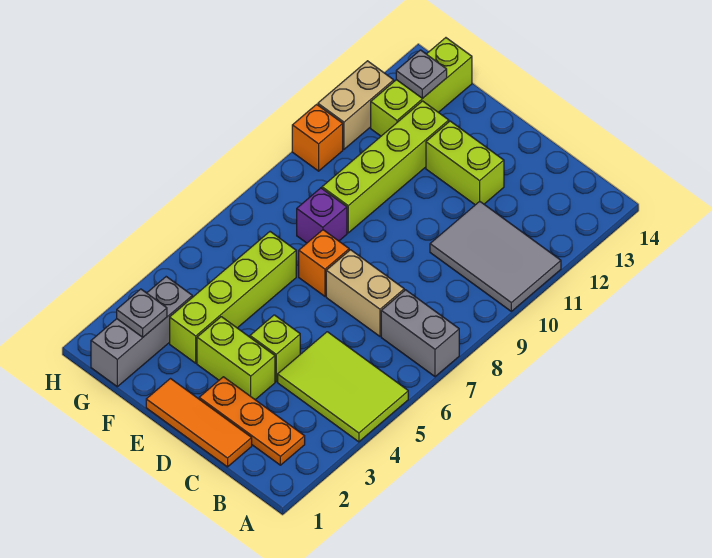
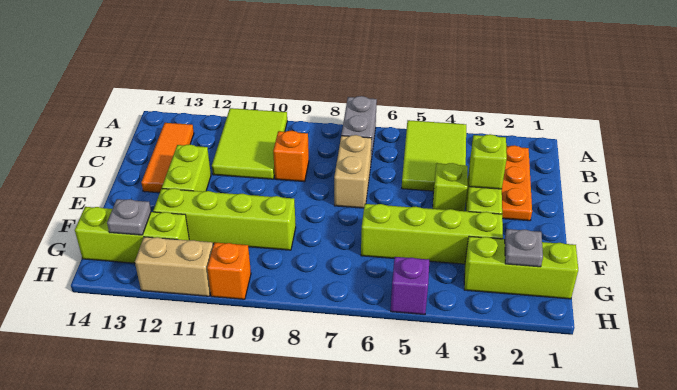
grey 2x3 tile [430,201,561,311] -> lime 2x3 tile [212,108,287,179]
orange 1x3 tile [146,379,252,467] -> orange 1x3 tile moved to [141,123,194,193]
none -> lime 1x1 brick [469,134,507,189]
orange 1x1 brick [299,230,349,296] -> orange 1x1 brick moved to [273,131,309,182]
purple 1x1 brick [297,188,347,243] -> purple 1x1 brick moved to [391,257,429,315]
grey 1x3 brick [91,277,192,387] -> lime 1x3 brick [464,236,578,299]

